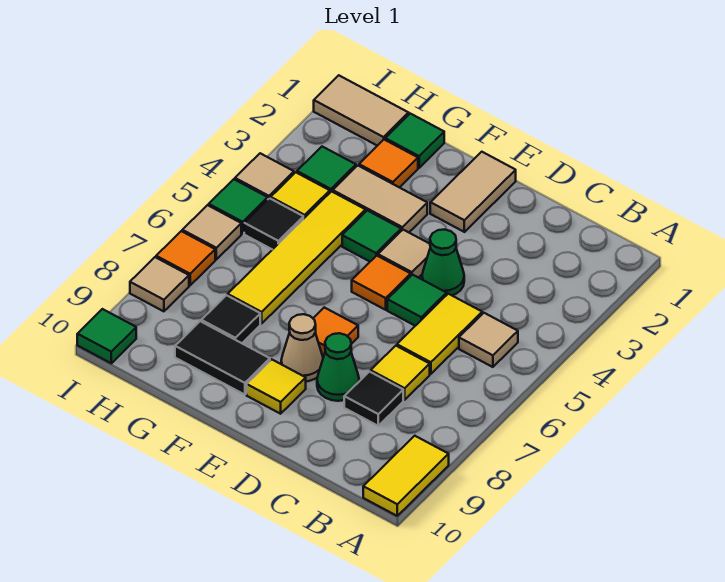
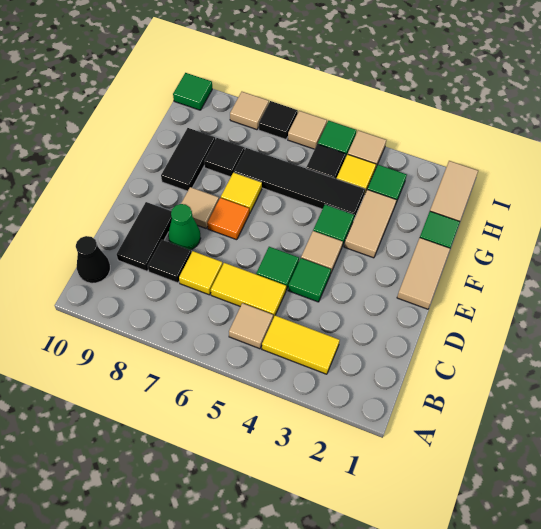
yellow 1x2 tile [363,436,449,516] -> yellow 1x2 tile moved to [262,316,340,374]
none -> black 1x1 cone [76,236,110,283]
none -> black 1x2 tile [117,202,172,271]
green 1x1 cone [422,230,464,295] -> green 1x1 tile [288,258,331,302]
tan 1x2 tile [430,152,516,232] -> tan 1x2 tile turned to [397,238,450,309]
orange 1x1 tile [352,256,411,310] -> none
tan 1x1 cone [281,314,323,381] -> tan 1x1 tile [181,187,219,228]
yellow 1x1 tile [247,359,306,414] -> yellow 1x1 tile moved to [221,173,262,213]
orange 1x1 tile [359,140,418,188] -> none
yellow 1x4 tile [228,191,365,324] -> black 1x4 tile [234,148,365,218]
orange 1x1 tile [156,231,215,285] -> black 1x1 tile [259,101,298,139]

